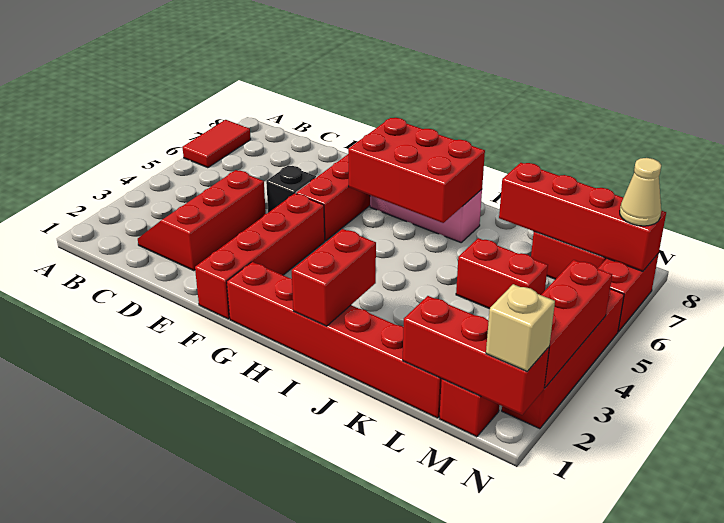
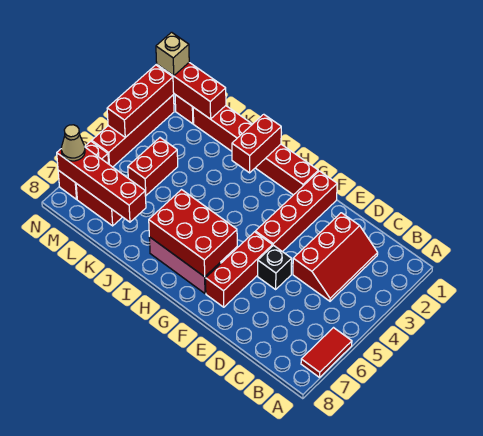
red 1x2 brick [456,238,548,309] -> red 1x2 brick turned to [128,138,178,196]

